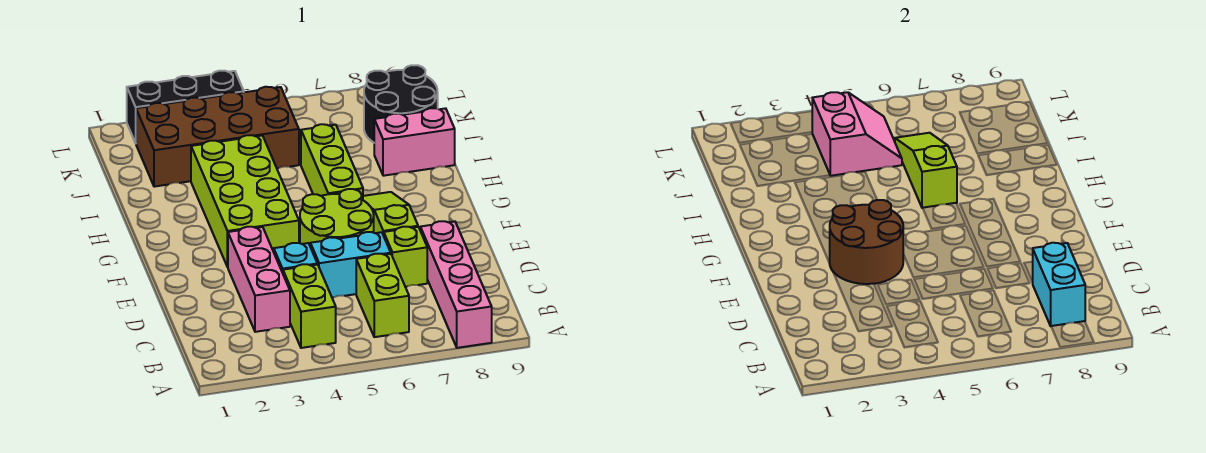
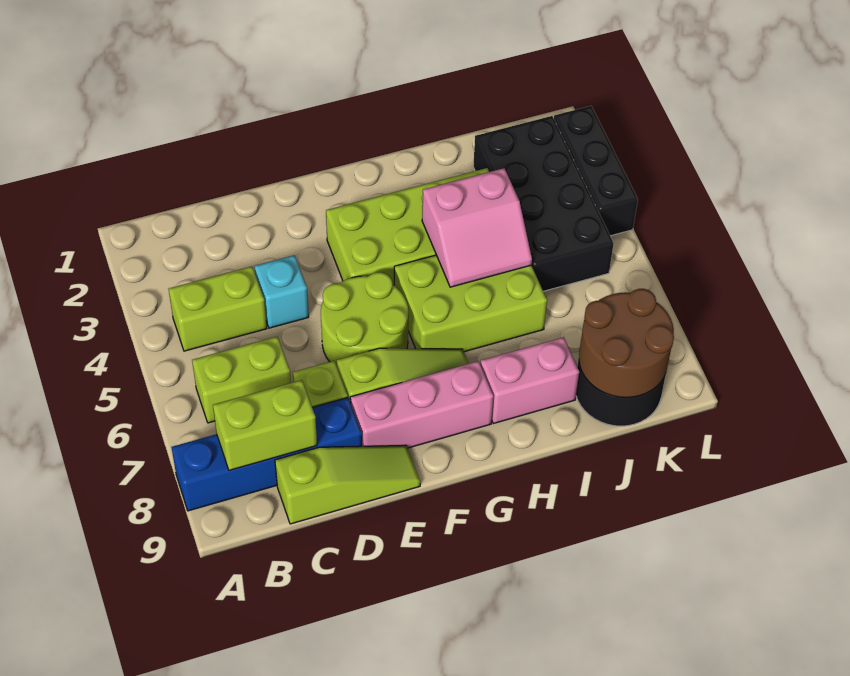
pink 1x4 brick [420,221,492,348] -> blue 1x4 brick [171,398,362,511]
cyan 1x2 brick [1033,243,1085,326] -> lime 1x2 brick [213,380,317,470]
pink 1x3 brick [228,227,290,332] -> pink 1x3 brick moved to [350,361,493,448]
cyan 1x2 brick [310,232,391,298] -> none
brown 2x2 round brick [830,200,903,284] -> brown 2x2 round brick moved to [579,289,674,398]
lime 1x3 brick [301,124,363,200] -> lime 2x3 brick [394,255,547,352]
lime 1x3 slope [895,133,957,208] -> lime 1x3 slope moved to [275,445,420,524]
pink 1x2 brick [374,108,455,176] -> pink 1x2 brick turned to [480,337,579,424]
brown 2x4 brick [136,87,299,187] -> black 2x4 brick [473,116,614,291]
pink 2x2 slope [812,92,902,176] -> pink 2x2 slope moved to [422,168,532,287]

